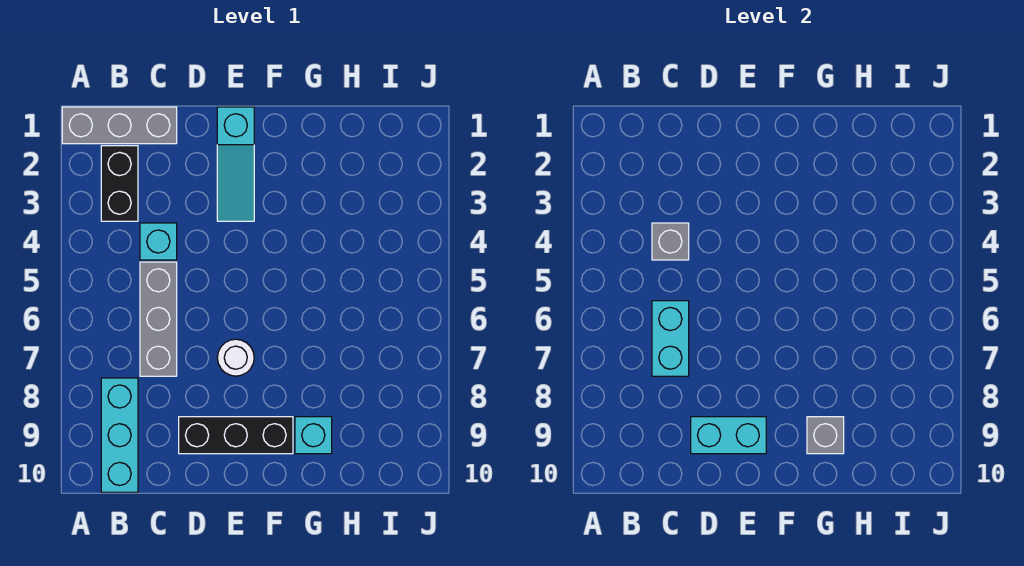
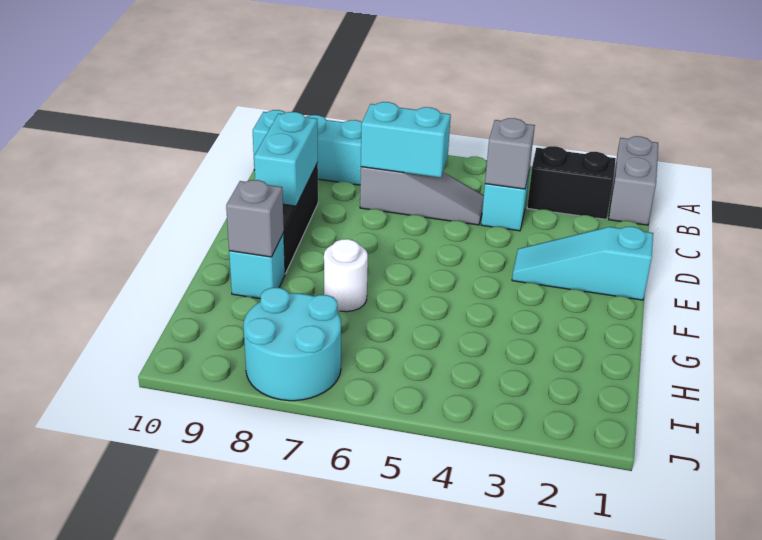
grey 1x3 brick [62,107,177,144] -> grey 1x2 brick [609,136,658,225]
grey 1x3 brick [140,262,177,376] -> grey 1x3 slope [360,167,484,225]
white 1x1 round brick [217,339,254,376] -> white 1x1 round brick moved to [324,239,368,312]
none -> cyan 2x2 round brick [243,288,341,401]

